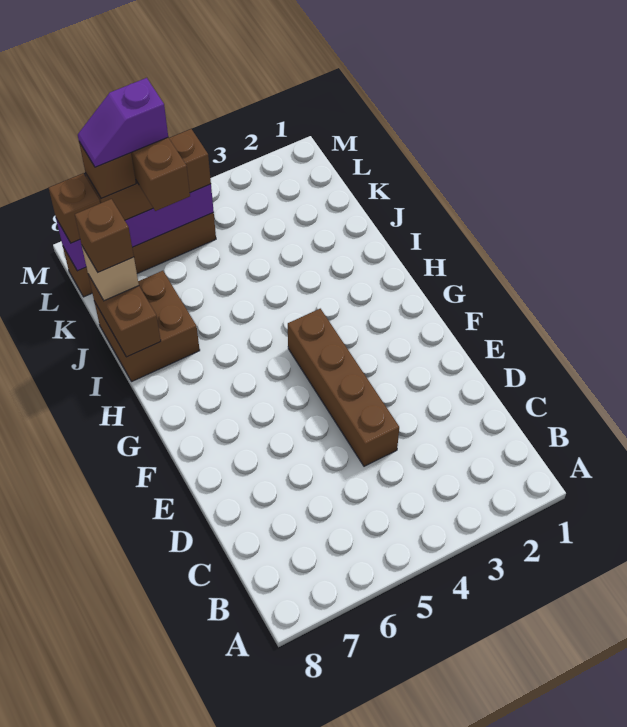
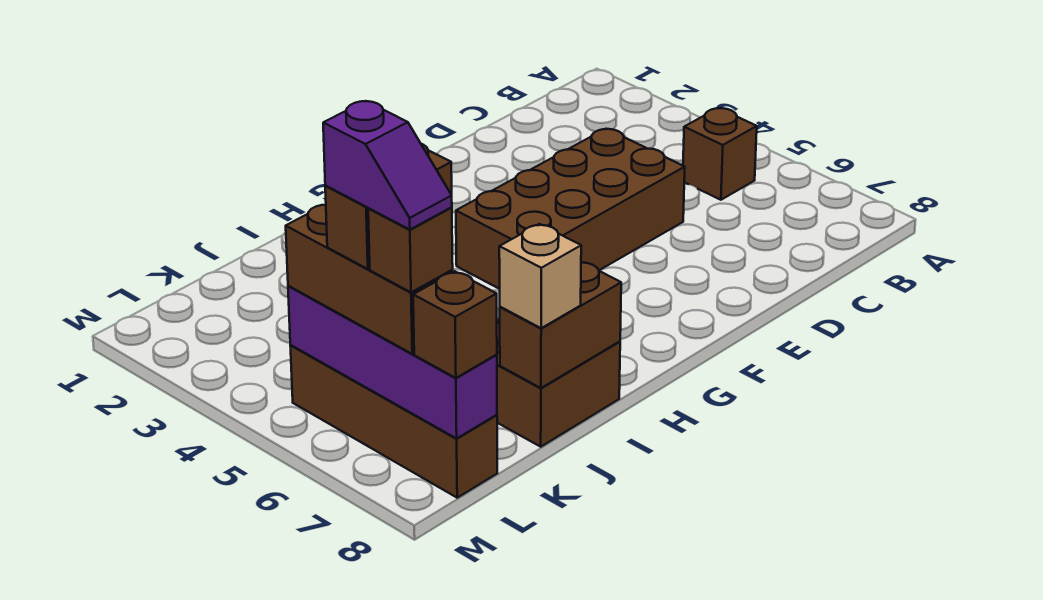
brown 1x4 brick [288,309,399,466] -> brown 2x4 brick [456,129,685,289]
brown 1x1 brick [75,199,134,272] -> brown 1x1 brick moved to [683,108,757,200]

